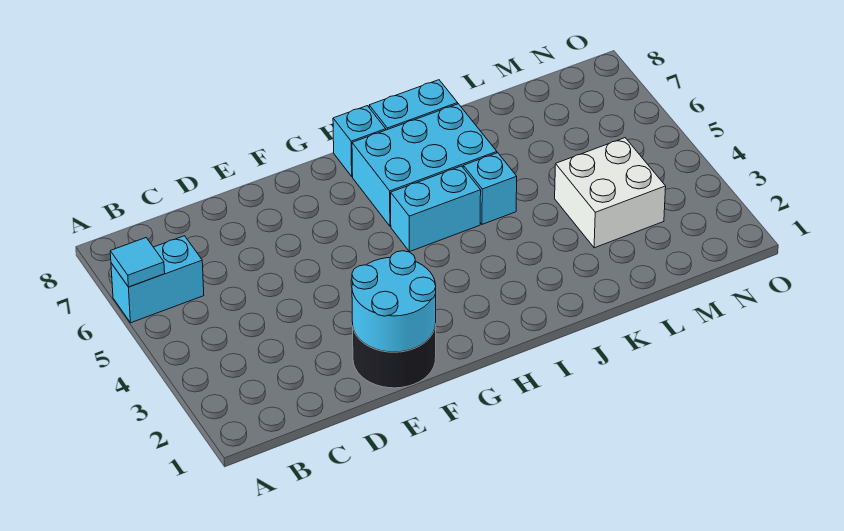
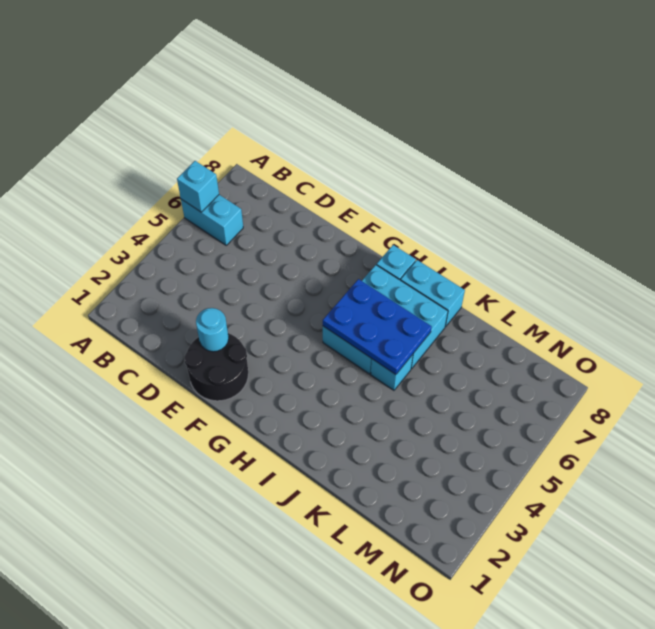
cyan 1x1 tile [110,238,165,287] -> cyan 1x1 brick [177,161,219,212]
cyan 2x2 round brick [352,251,436,352] -> cyan 1x1 round brick [196,308,229,352]
none -> blue 2x3 plate [323,279,432,375]
white 2x2 brick [555,138,666,248] -> none

